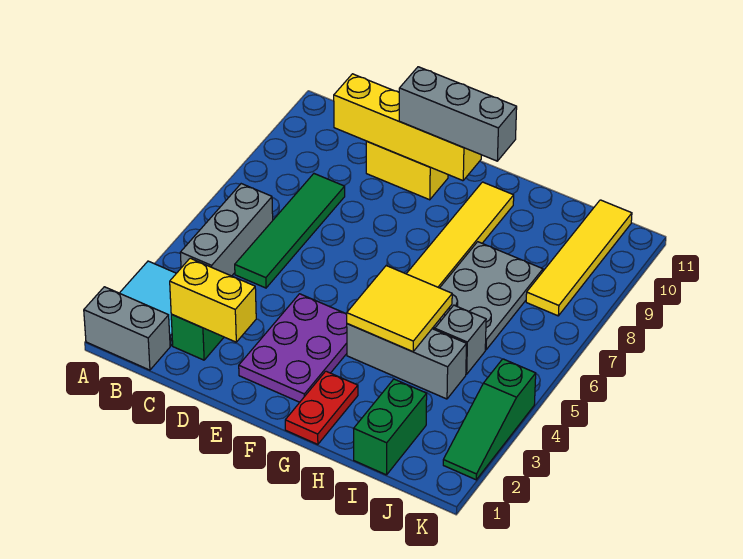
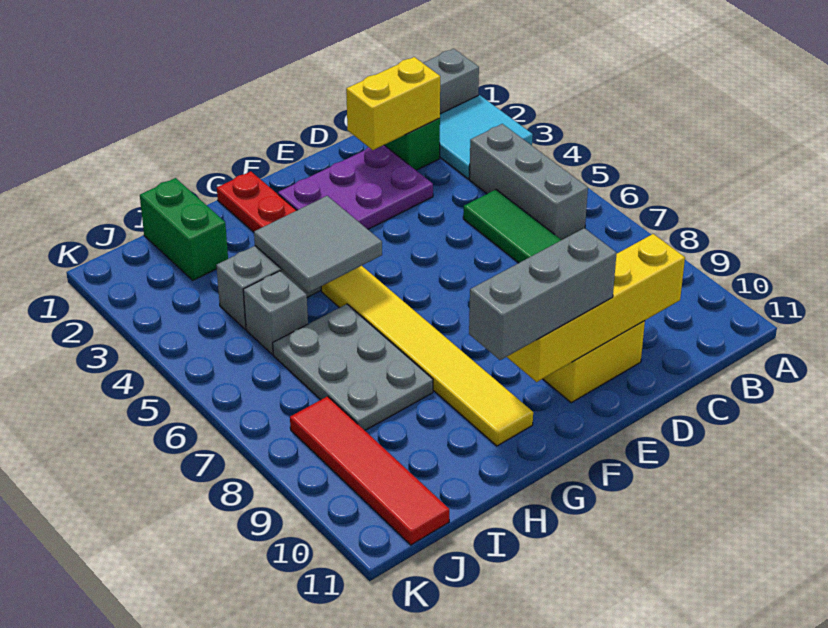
purple 2x3 plate [239,294,347,402] -> purple 2x3 plate turned to [278,145,433,229]
yellow 2x2 tile [347,266,452,352] -> grey 2x2 tile [254,196,382,293]
yellow 1x4 tile [526,200,632,316] -> red 1x4 tile [290,396,449,545]
green 1x3 slope [443,359,536,480] -> none

